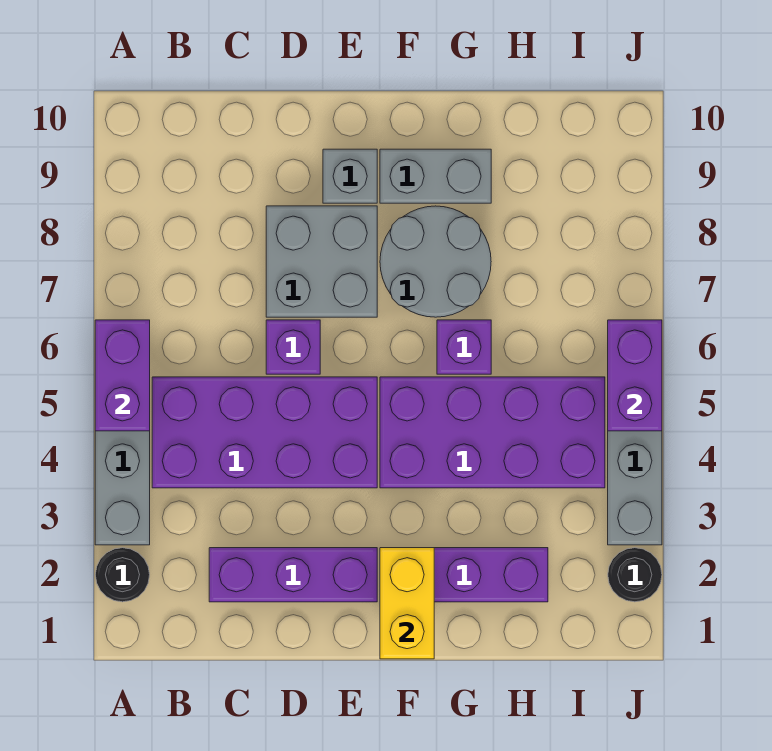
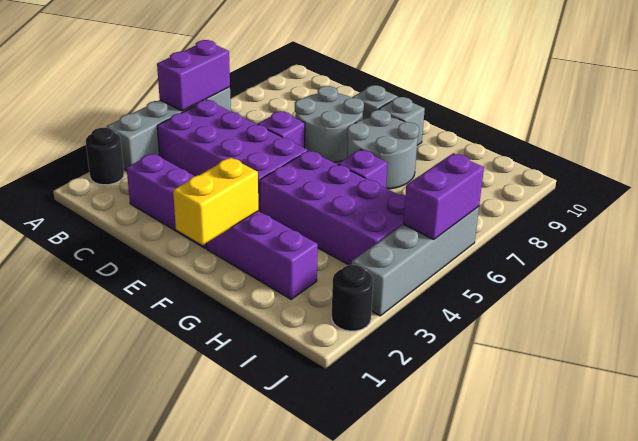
grey 2x2 brick [266,206,377,317] -> grey 2x2 round brick [295,86,364,162]
grey 1x2 brick [380,149,491,203] -> grey 1x1 brick [379,97,425,145]

